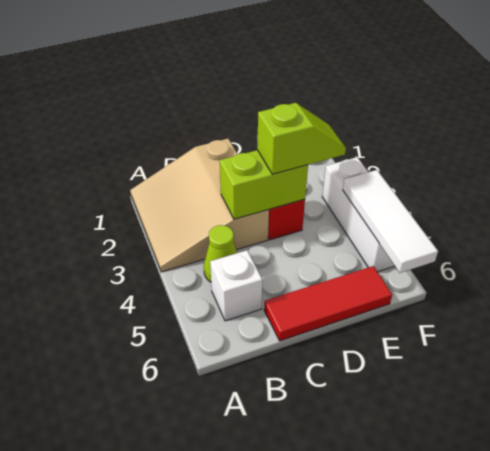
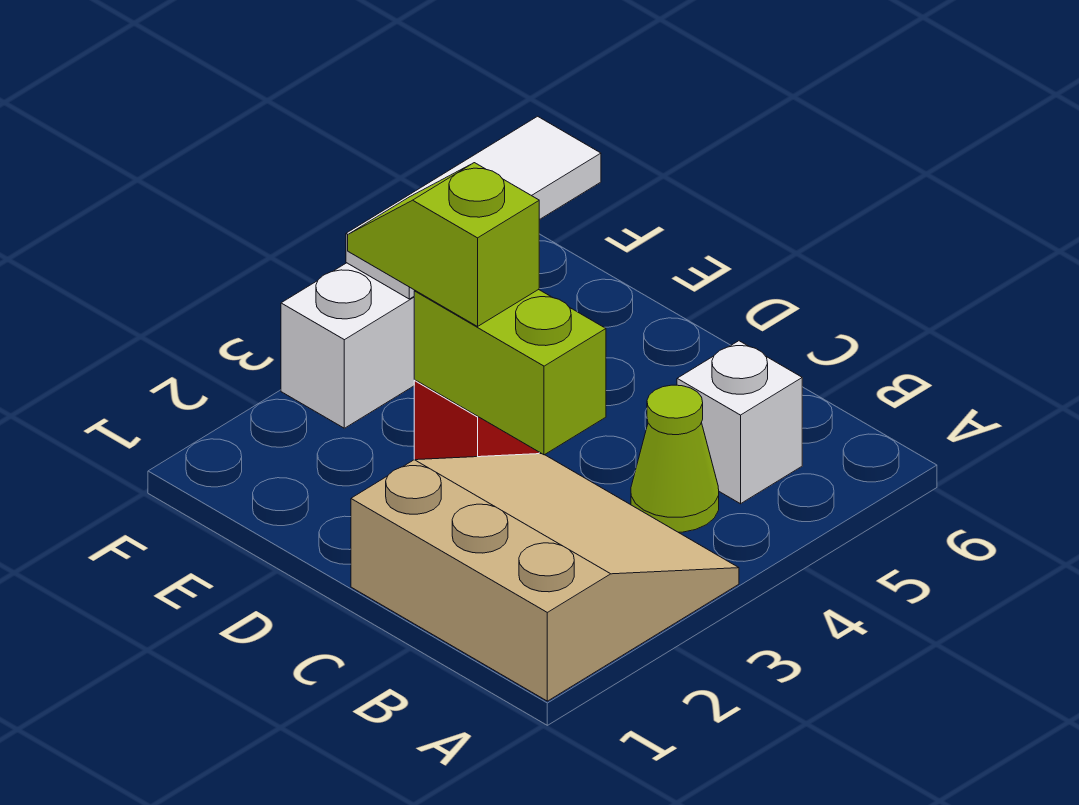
tan 3x3 slope [130,139,269,272] -> tan 3x3 slope turned to [351,454,739,701]
red 1x3 tile [264,266,392,341] -> none

